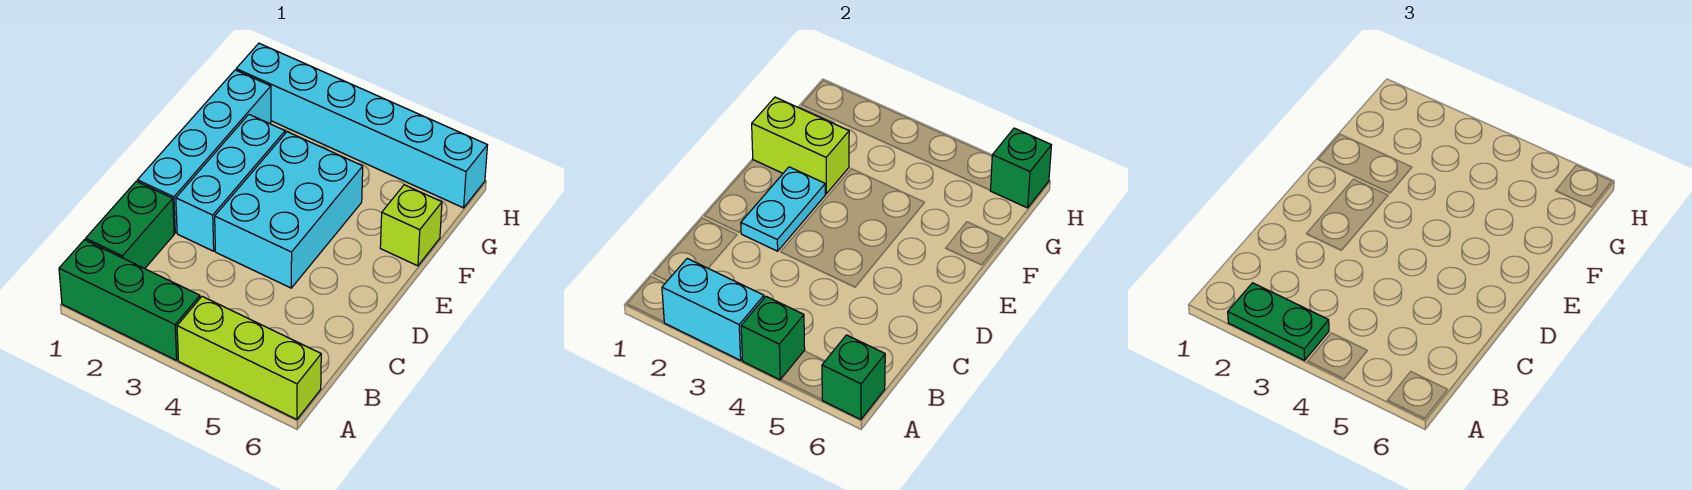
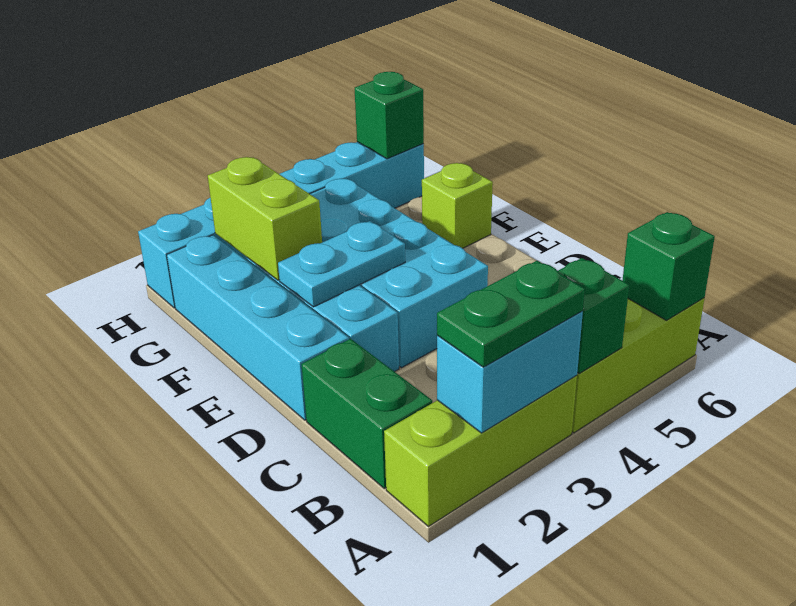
green 1x3 brick [59,240,200,360] -> lime 1x3 brick [384,376,577,526]
cyan 1x2 plate [741,167,826,251] -> cyan 1x2 plate turned to [278,221,405,307]
cyan 2x3 brick [215,132,363,288] -> cyan 2x4 brick [310,179,488,368]
lime 1x2 brick [752,97,849,194] -> lime 1x2 brick turned to [208,157,322,280]

